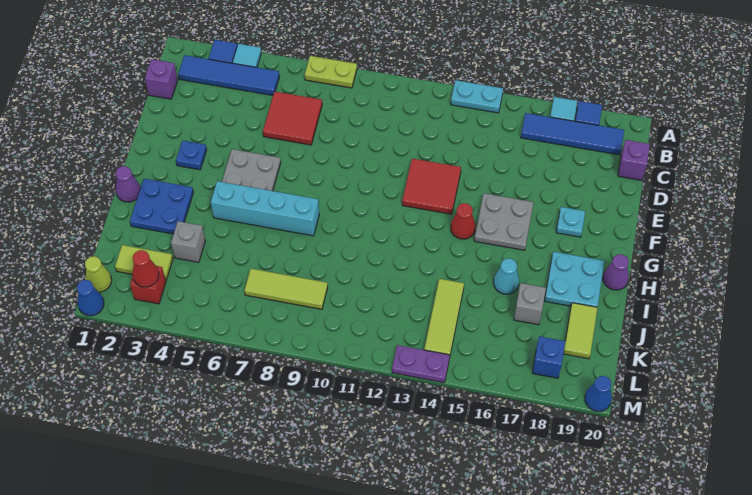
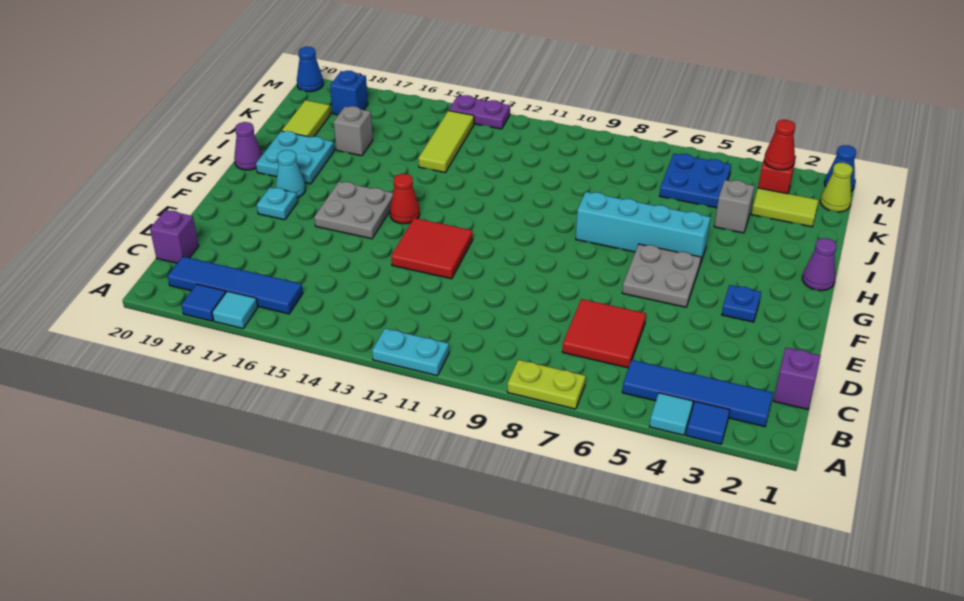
cyan 1x2 plate [451,80,503,113] -> cyan 1x2 plate moved to [372,328,449,376]
blue 2x2 plate [130,179,194,234] -> blue 2x2 plate moved to [660,154,731,208]
cyan 1x1 cone [494,258,519,294] -> cyan 1x1 cone moved to [276,150,305,198]
lime 1x3 tile [244,269,328,309] -> none

